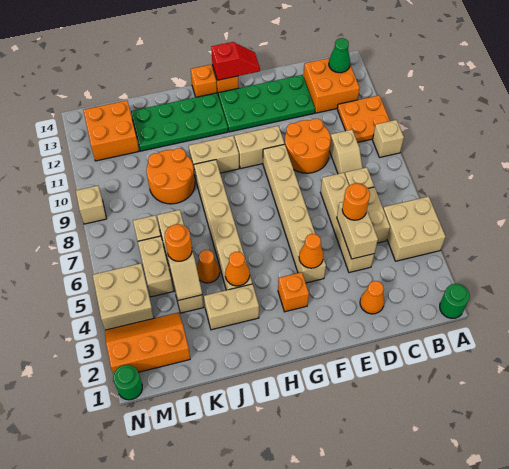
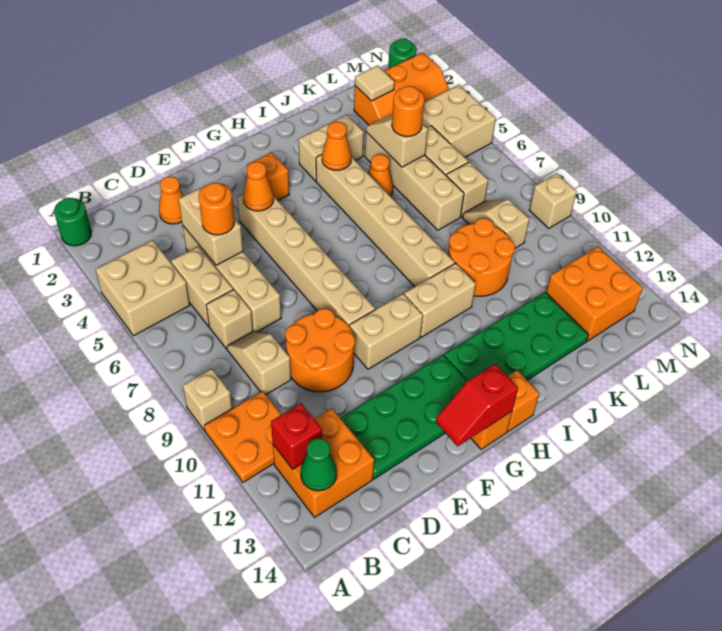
none -> red 1x1 brick [271,403,322,469]
none -> tan 1x1 tile [355,66,394,101]
none -> tan 1x2 slope [463,200,529,248]

